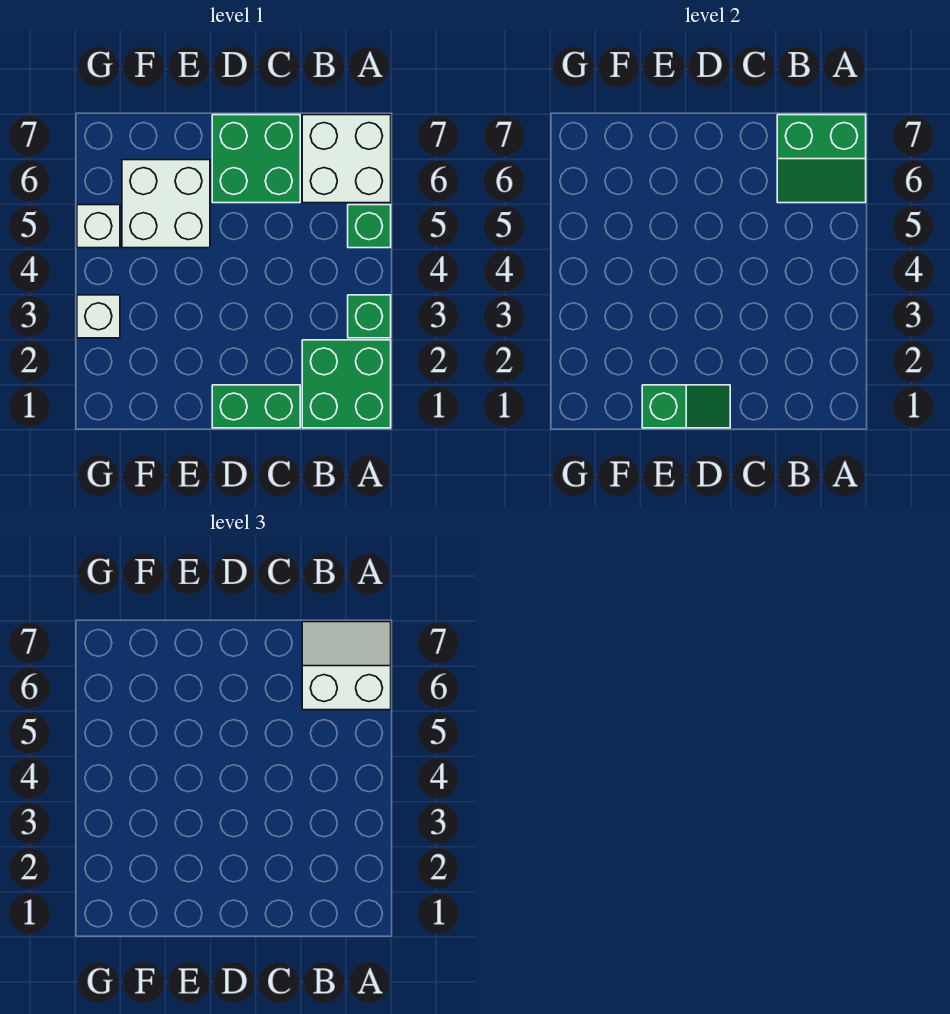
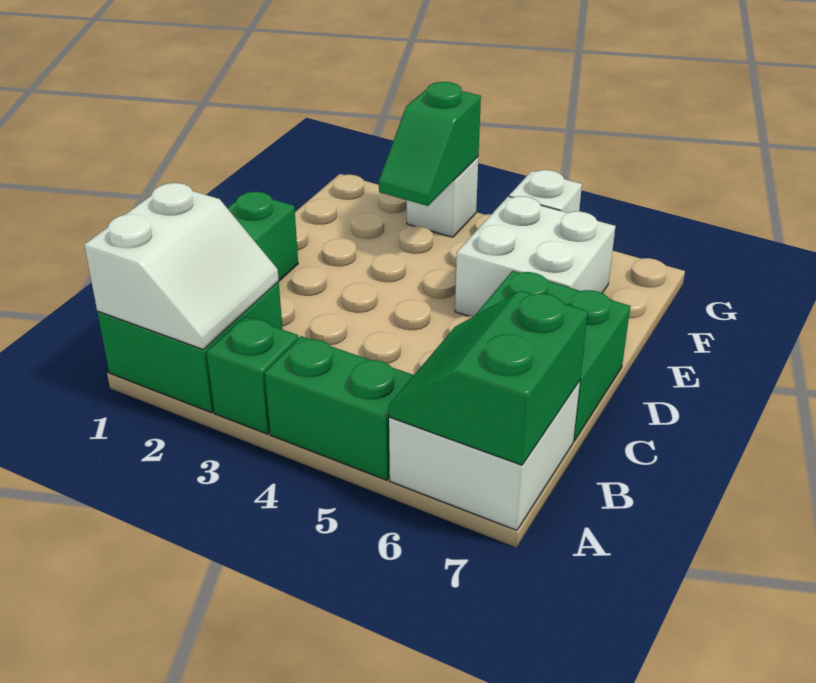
green 1x1 brick [348,205,391,248] -> green 1x2 brick [265,336,414,480]
white 2x2 slope [302,622,391,710] -> white 2x2 slope moved to [84,183,279,350]
green 1x2 slope [642,385,730,428] -> green 1x2 slope moved to [379,82,481,206]

